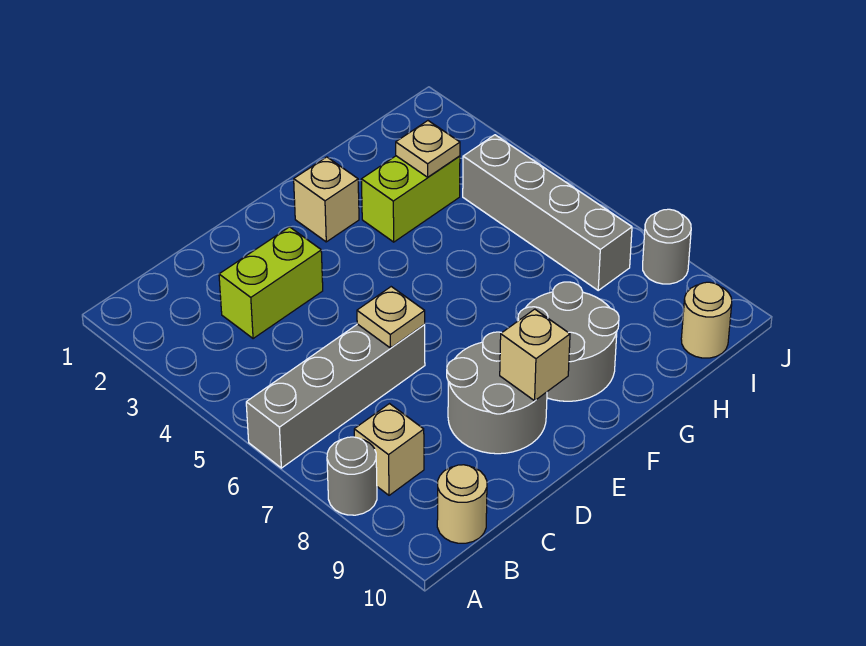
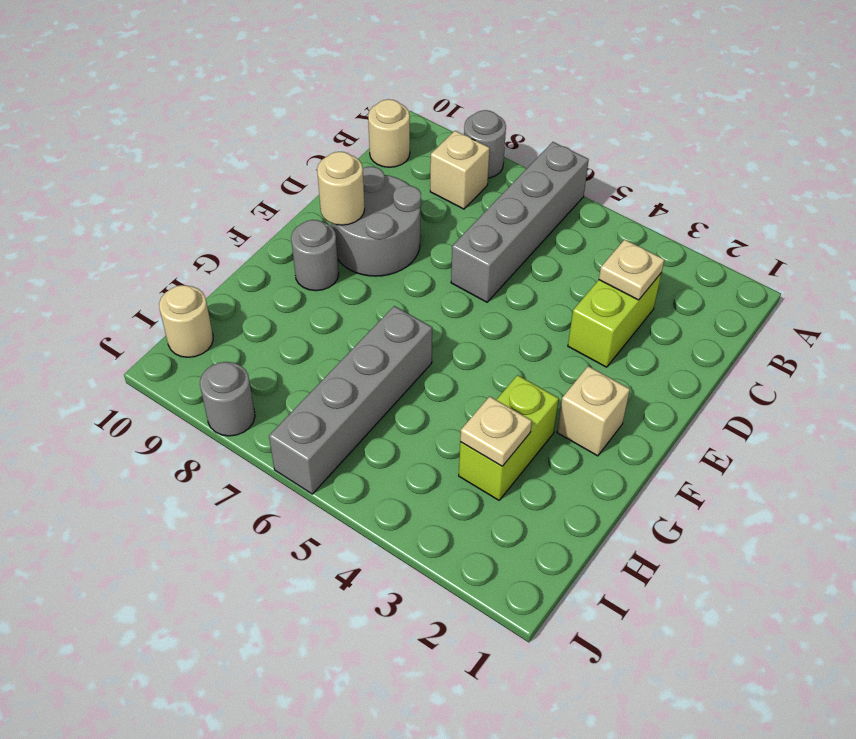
tan 1x1 plate [357,287,425,348] -> tan 1x1 plate moved to [599,239,665,300]
tan 1x1 brick [500,309,570,401] -> tan 1x1 round brick [317,152,365,225]
grey 2x2 round brick [518,282,619,401] -> grey 1x1 round brick [291,220,339,291]
grey 1x4 brick [463,135,632,290] -> grey 1x4 brick turned to [269,306,432,494]

